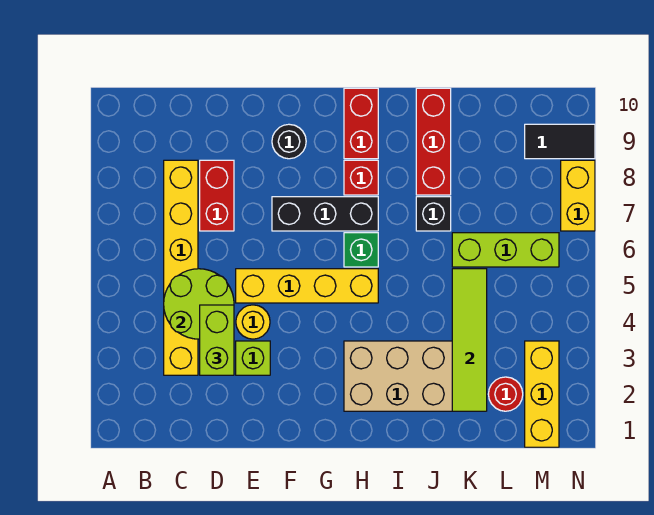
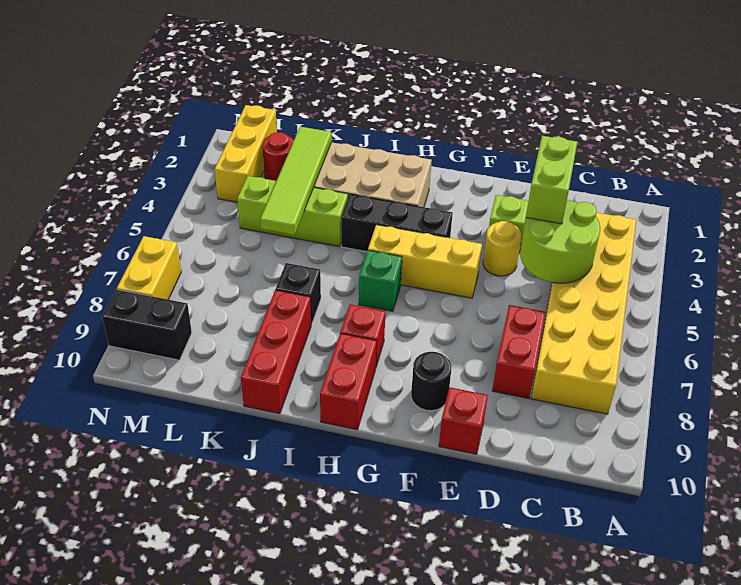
yellow 1x6 brick [164,160,198,375] -> yellow 2x6 brick [531,213,636,414]
yellow 1x4 brick [236,269,378,303] -> yellow 1x3 brick [368,225,482,298]
none -> red 1x1 brick [439,387,488,454]
black 1x3 brick [272,197,378,231] -> black 1x3 brick moved to [341,194,453,252]
lime 1x3 brick [452,233,559,267] -> lime 1x3 brick moved to [237,176,348,246]
black 1x2 tile [525,124,595,159] -> black 1x2 brick [102,289,192,360]

